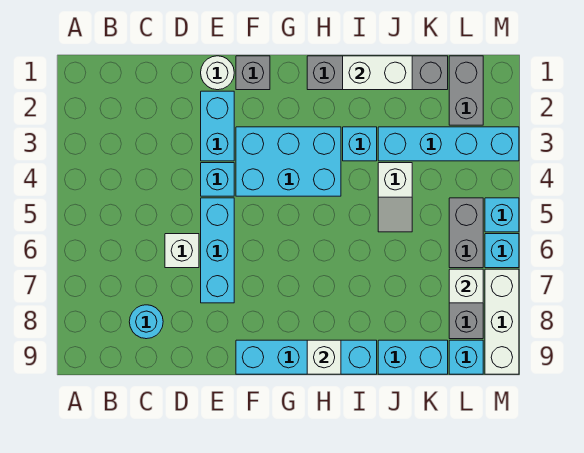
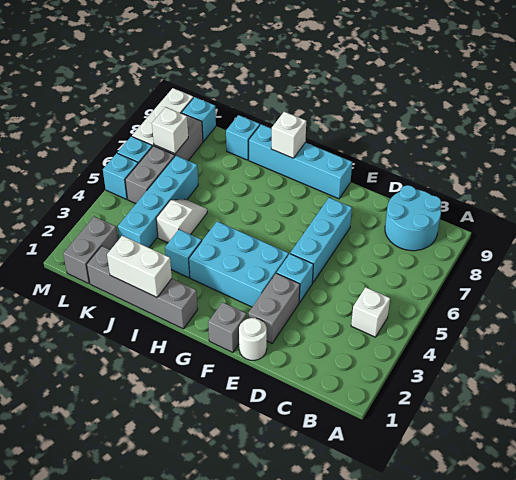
cyan 1x1 round brick [129,305,163,339] -> cyan 2x2 round brick [385,185,441,251]
white 1x1 brick [165,234,199,268] -> white 1x1 brick moved to [351,287,390,337]
cyan 1x2 brick [201,91,234,161] -> grey 1x2 brick [248,273,300,343]
cyan 1x4 brick [378,127,519,161] -> cyan 1x4 brick turned to [118,156,198,248]
cyan 1x2 brick [378,340,448,374] -> cyan 1x1 brick [226,115,260,160]

